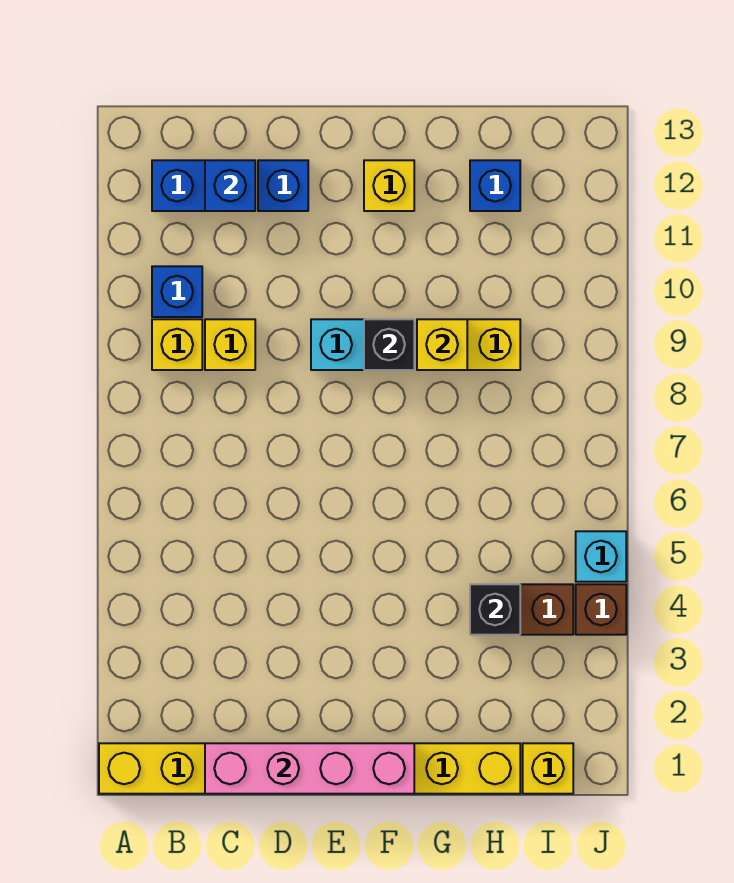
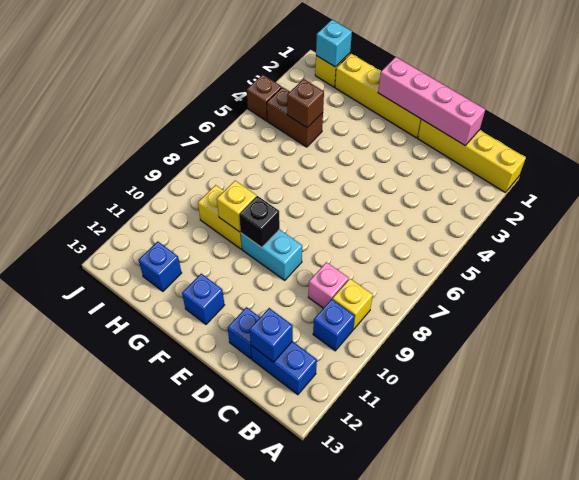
yellow 1x1 brick [205,319,255,370] -> pink 1x1 brick [308,262,349,308]
yellow 1x1 brick [364,160,414,211] -> blue 1x1 brick [182,274,224,324]
black 1x1 brick [470,584,520,635] -> brown 1x1 brick [287,79,324,128]
cyan 1x1 brick [576,531,626,582] -> cyan 1x1 brick moved to [316,20,352,67]

